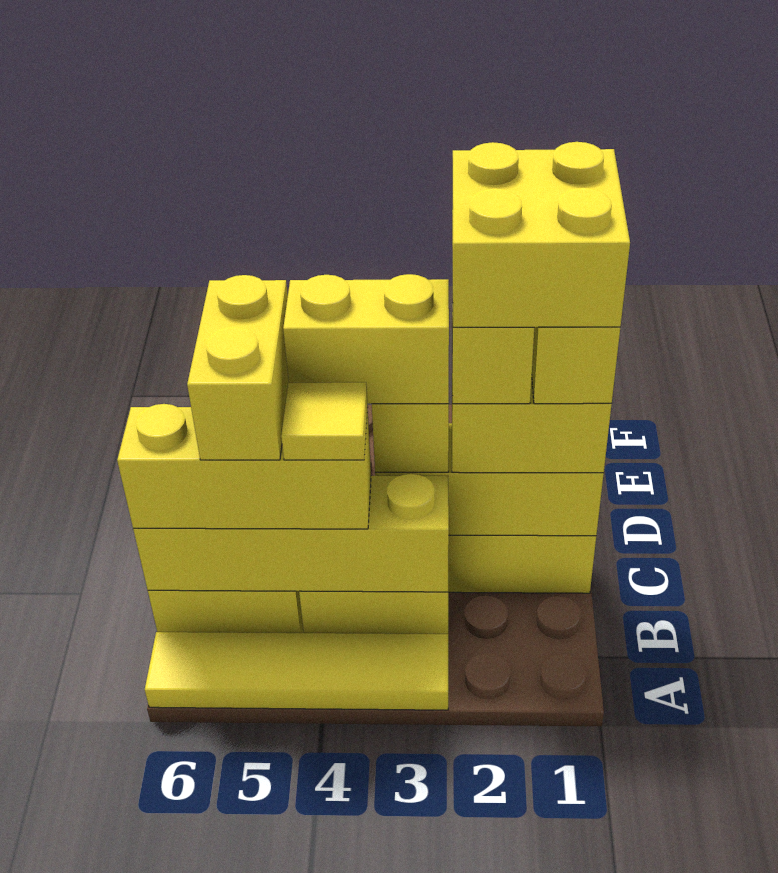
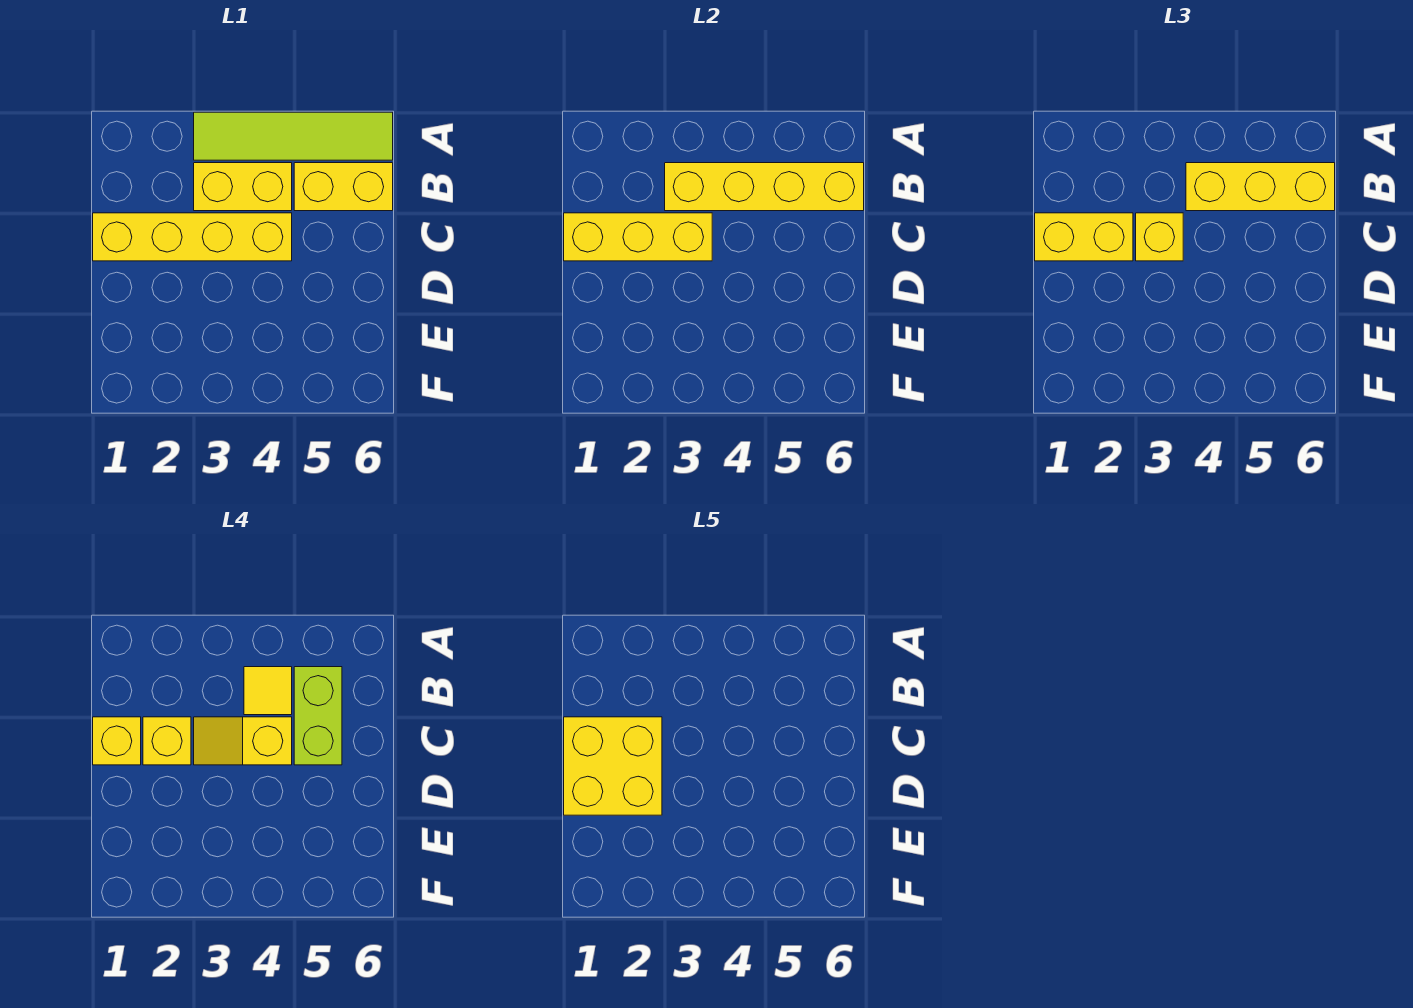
yellow 1x4 tile [145,632,448,710] -> lime 1x4 tile [194,112,393,160]
yellow 1x2 brick [187,275,289,460] -> lime 1x2 brick [294,667,342,765]
yellow 1x2 brick [283,274,449,404] -> yellow 1x2 slope [194,717,292,765]

